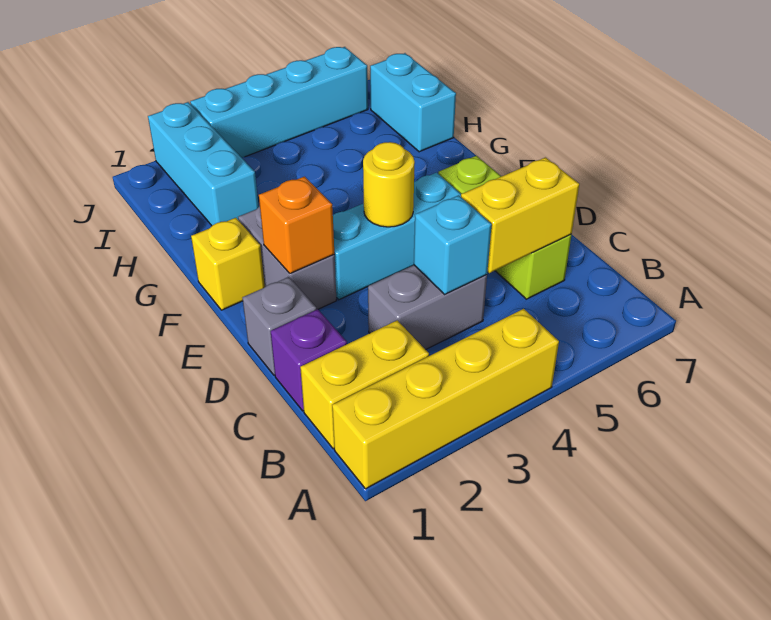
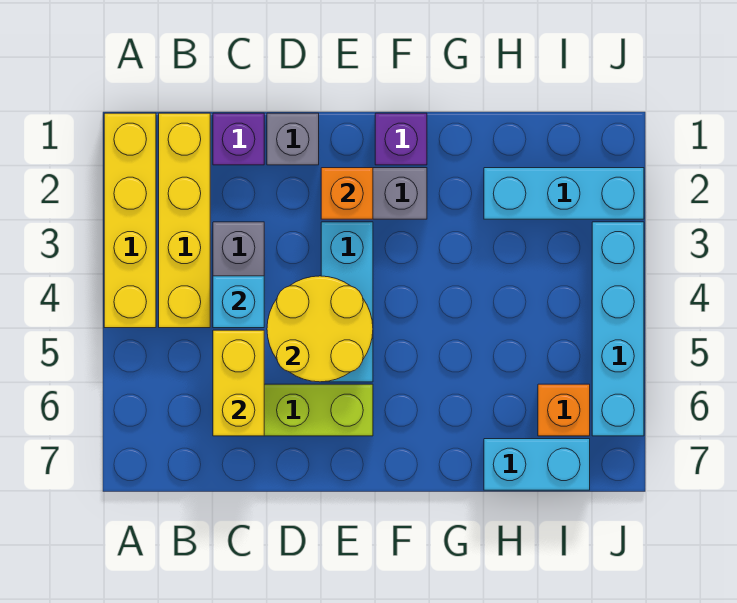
yellow 1x2 brick [300,320,429,449] -> yellow 1x4 brick [159,113,210,328]
yellow 1x1 round brick [363,142,415,227] -> yellow 2x2 round brick [267,276,373,382]
yellow 1x1 brick [191,218,265,310] -> purple 1x1 brick [375,113,427,165]
none -> orange 1x1 brick [538,384,590,436]

